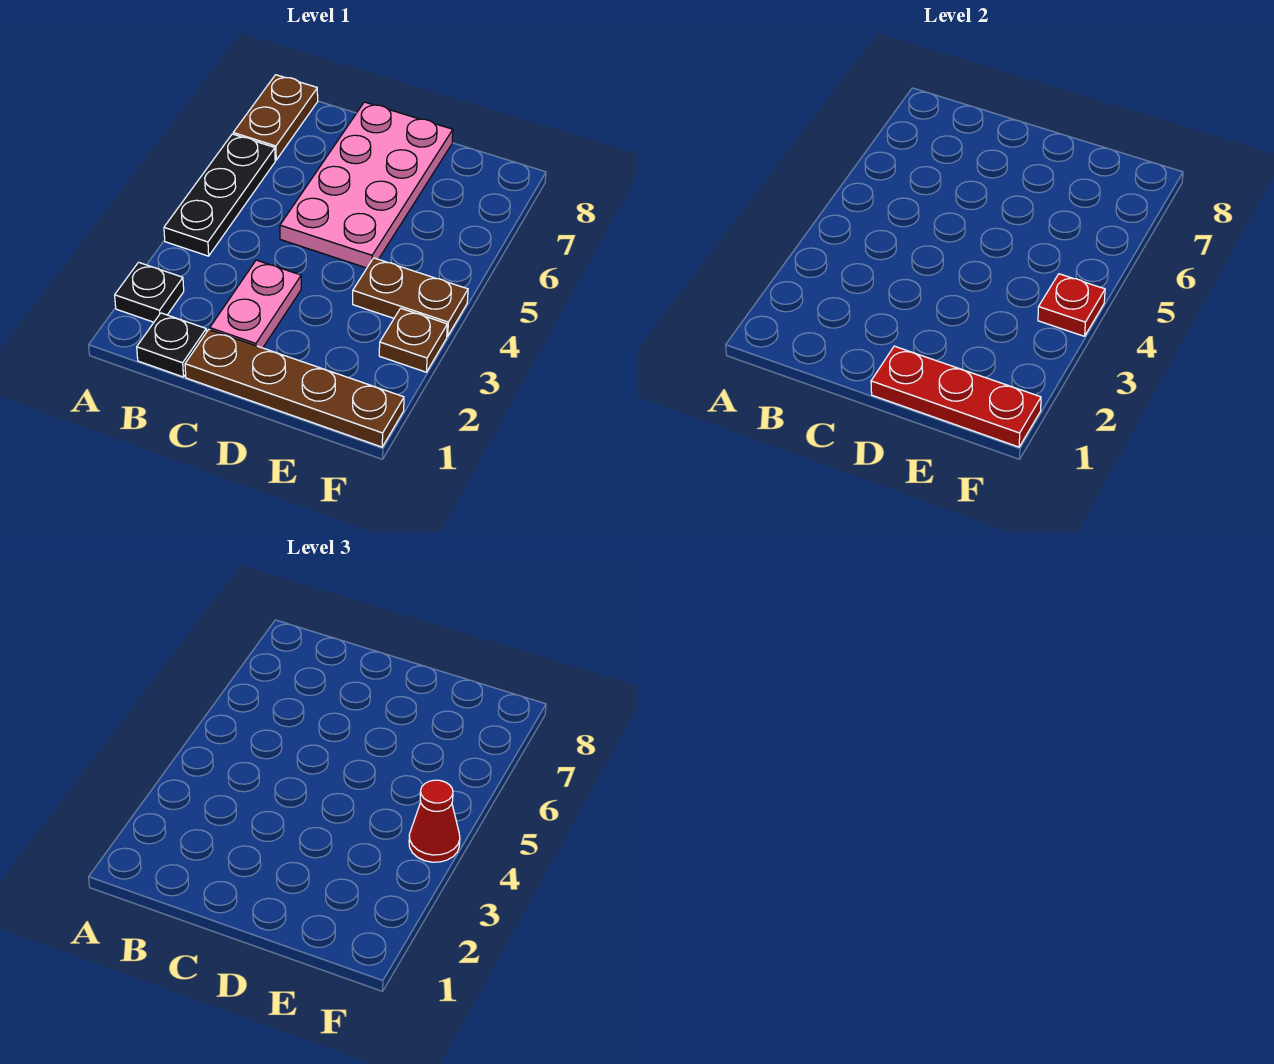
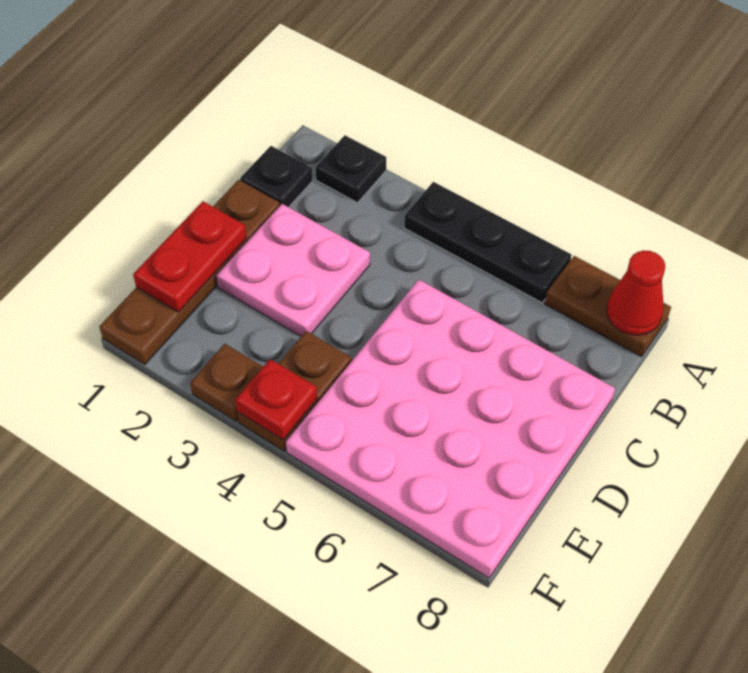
pink 1x2 plate [210,260,301,348] -> pink 2x2 plate [216,204,370,336]
pink 2x4 plate [280,102,453,268] -> pink 4x4 plate [286,280,615,578]
red 1x3 plate [871,346,1041,447] -> red 1x2 plate [133,201,247,312]
red 1x1 cone [409,780,460,862] -> red 1x1 cone moved to [607,250,665,335]

